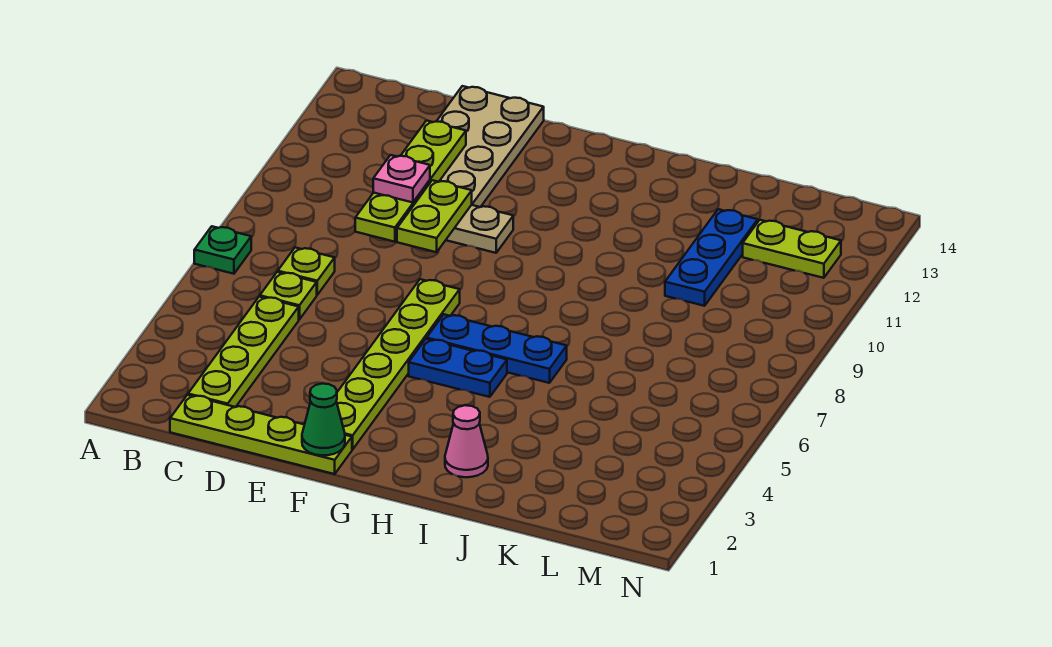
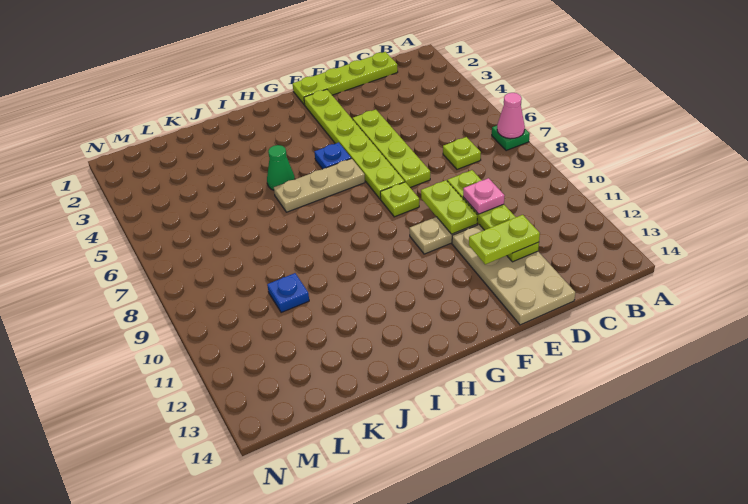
lime 1x4 plate [188,297,299,407] -> lime 1x4 plate moved to [353,110,430,188]
lime 1x1 plate [260,272,317,320] -> lime 1x1 plate moved to [380,182,419,217]
green 1x1 cone [302,384,345,455] -> green 1x1 cone moved to [267,145,295,190]
blue 1x2 plate [409,339,507,397] -> blue 1x1 plate [315,143,351,169]
blue 1x3 plate [427,314,567,383] -> tan 1x3 plate [274,158,365,212]
pink 1x1 cone [445,405,488,477] -> pink 1x1 cone moved to [497,93,525,139]
blue 1x3 plate [665,209,758,306] -> blue 1x1 plate [267,273,309,313]
lime 1x2 plate [743,220,841,278] -> lime 1x2 plate moved to [469,215,540,264]

